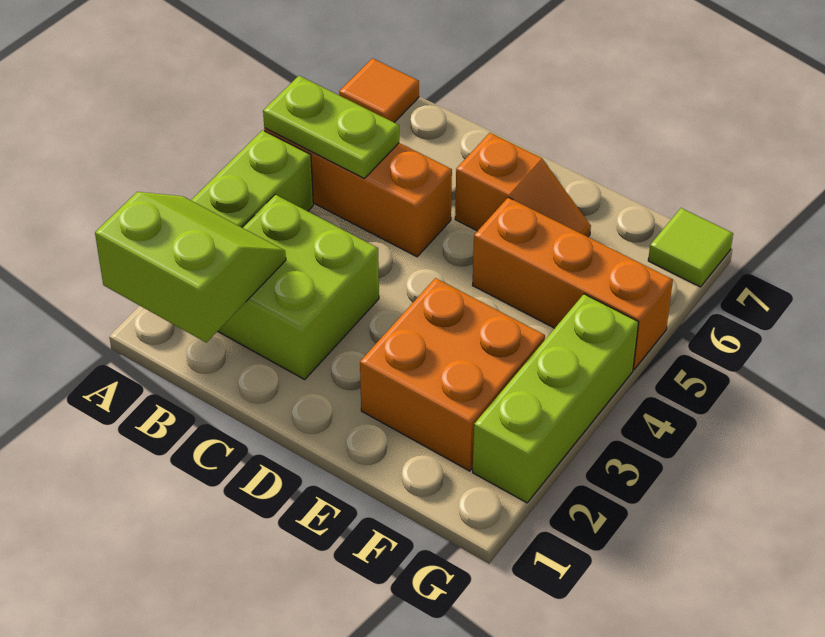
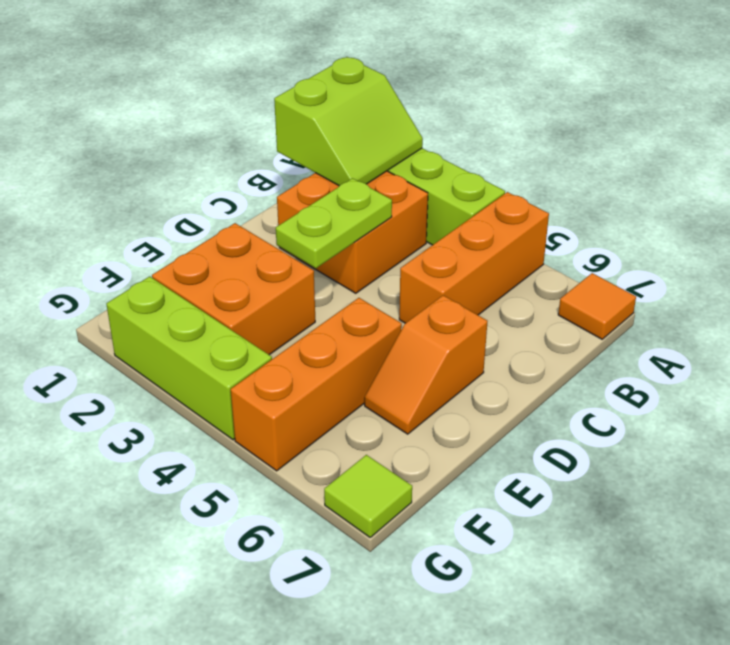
lime 1x2 plate [263,76,399,178] -> lime 1x2 plate moved to [276,178,392,268]
lime 2x2 brick [218,195,379,379] -> orange 2x2 brick [277,171,428,293]

